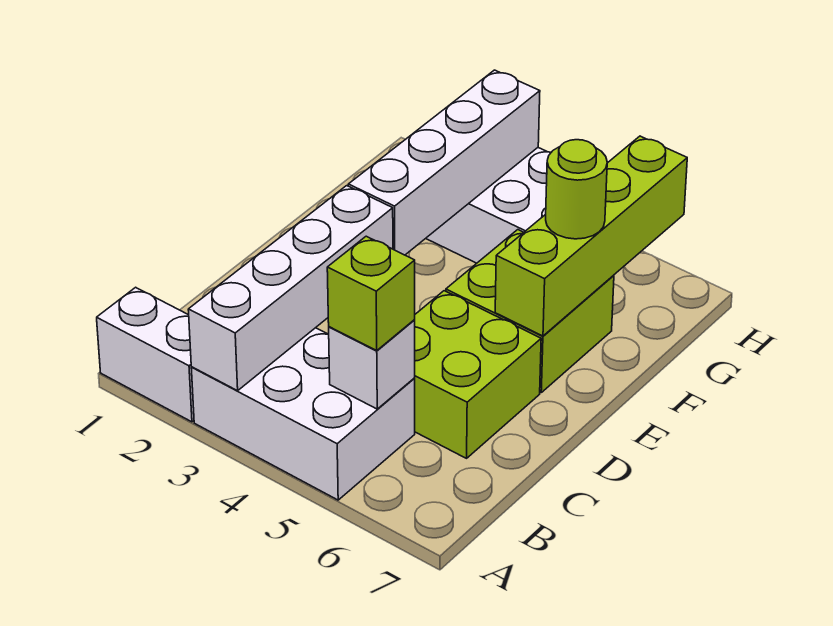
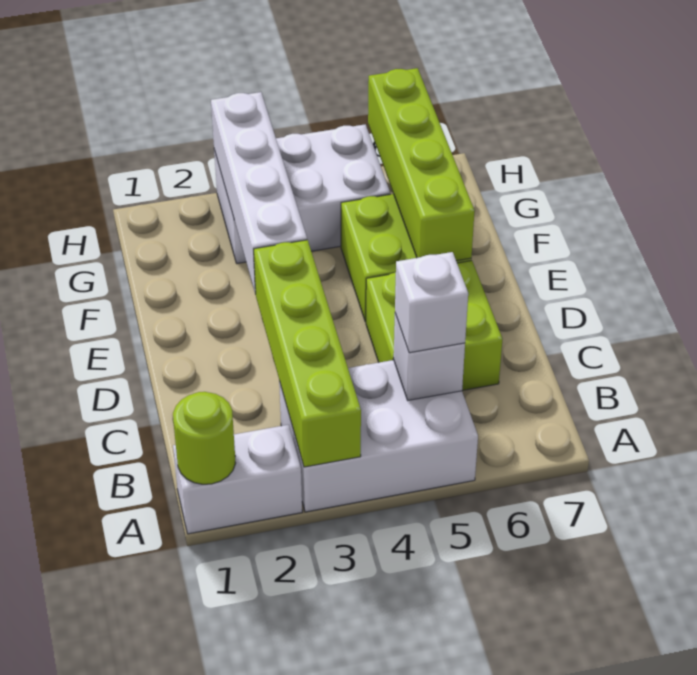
white 1x4 brick [188,186,393,391] -> lime 1x4 brick [254,240,361,467]
lime 1x1 brick [327,236,415,350] -> white 1x1 brick [395,252,468,353]
lime 1x1 round brick [546,140,607,239] -> lime 1x1 round brick moved to [173,392,236,484]

